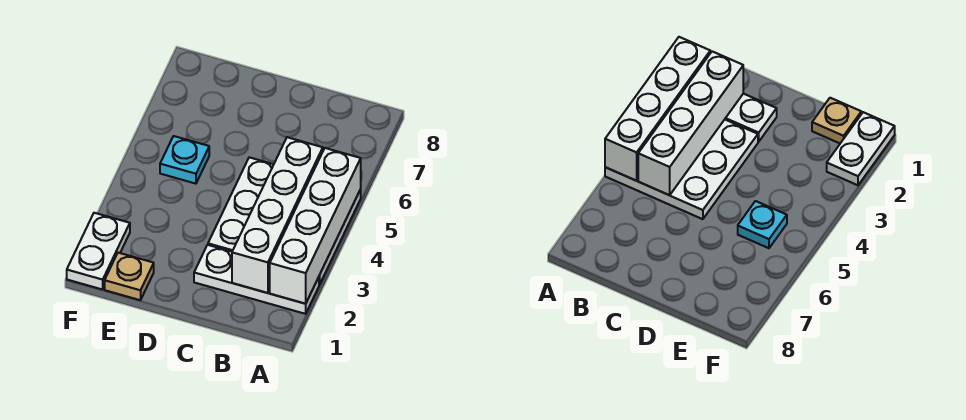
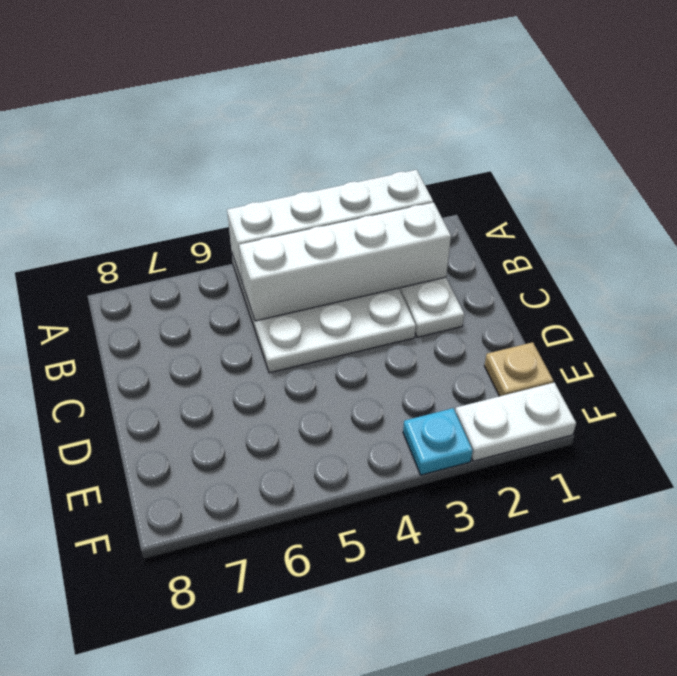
cyan 1x1 plate [160,136,209,184] -> cyan 1x1 plate moved to [403,408,473,475]

